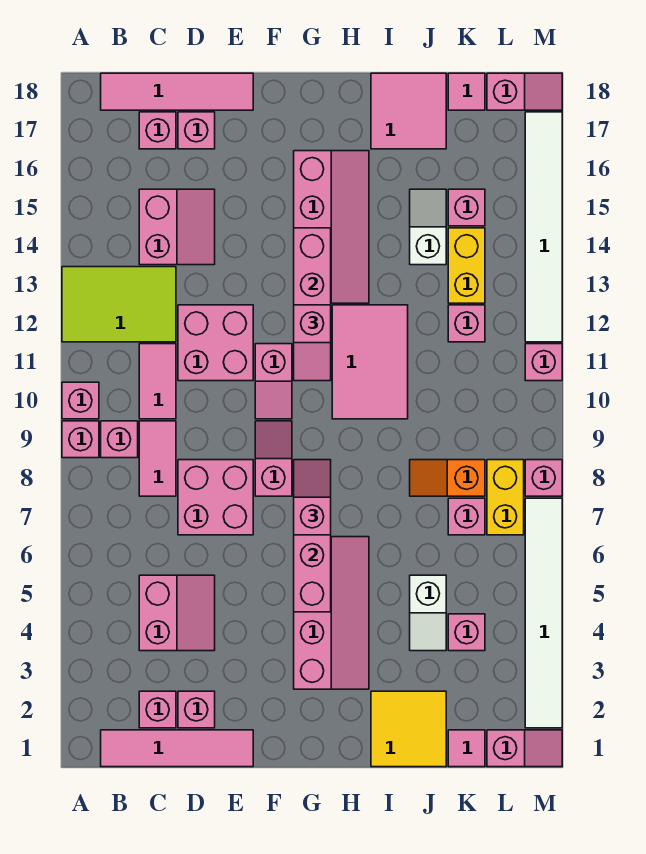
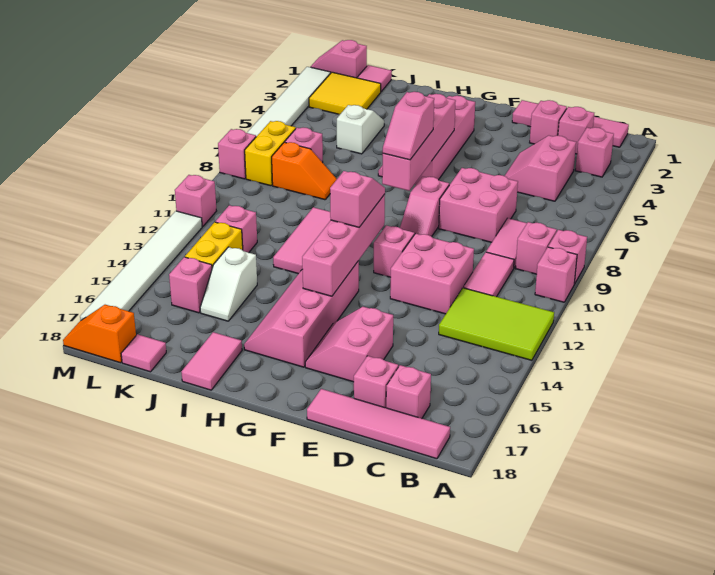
pink 2x2 slope [139,189,215,265] -> pink 2x2 slope moved to [305,307,393,382]
yellow 2x2 tile [371,691,446,767] -> yellow 2x2 tile moved to [309,72,381,114]
pink 2x2 tile [371,73,446,149] -> pink 1x2 tile [181,332,242,390]
pink 1x1 brick [448,614,485,651] -> pink 1x1 brick moved to [575,127,614,177]
pink 1x2 slope [487,73,562,110] -> orange 1x2 slope [63,305,136,363]

